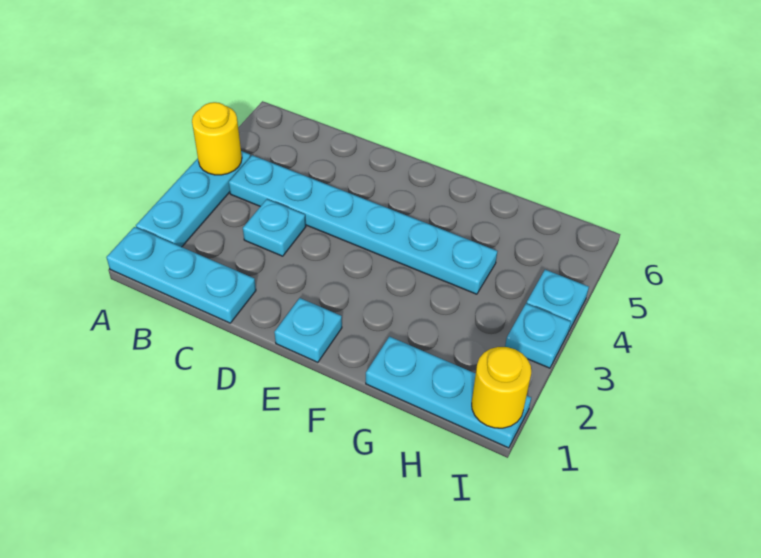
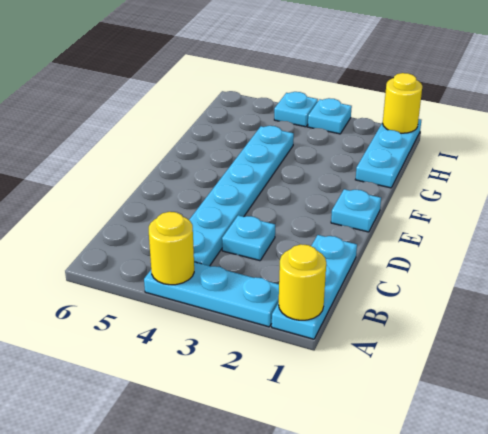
none -> yellow 1x1 round brick [279,244,326,320]

